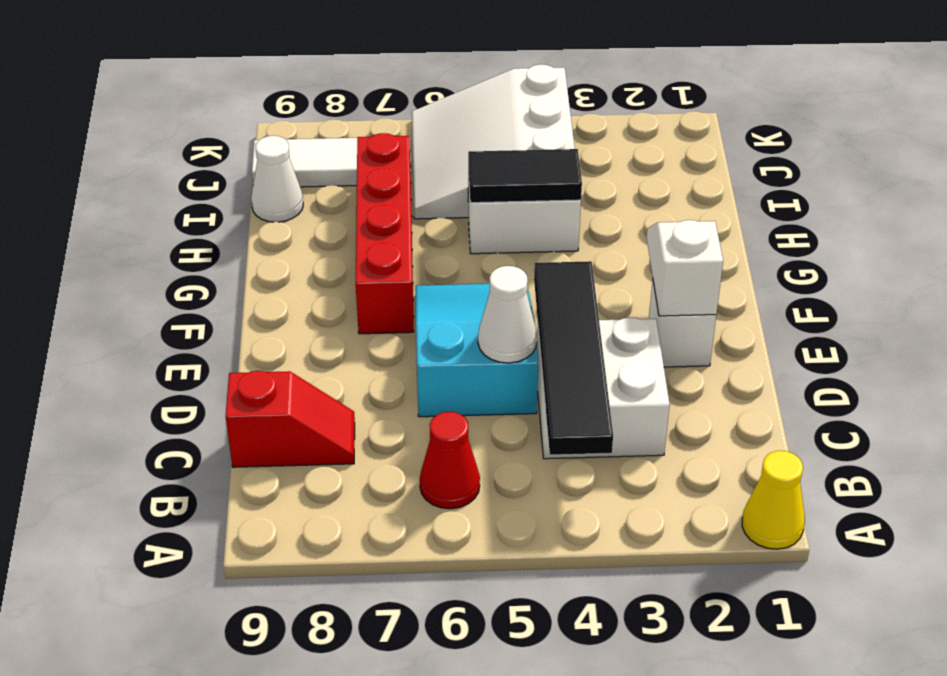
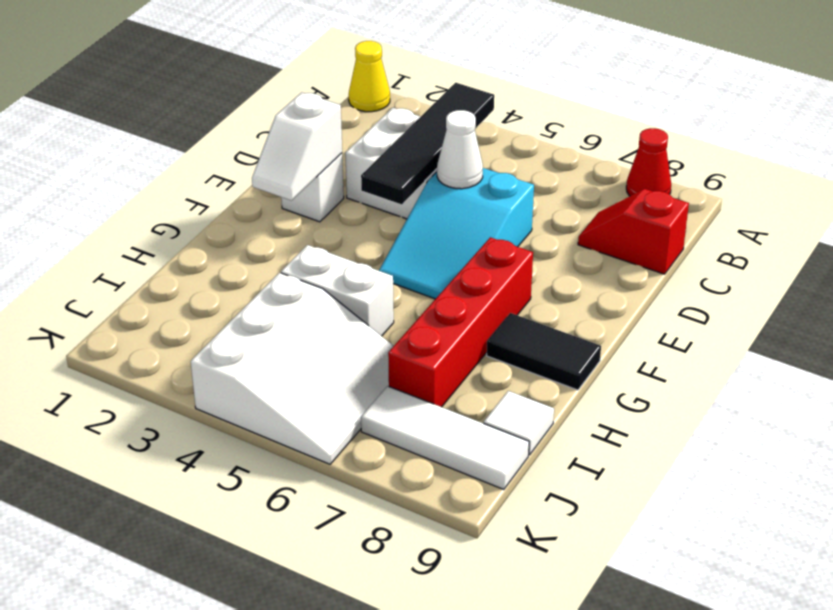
red 1x1 cone [420,412,480,509] -> red 1x1 cone moved to [626,128,671,196]
black 1x2 tile [468,149,582,203] -> black 1x2 tile moved to [487,313,601,390]
white 1x1 cone [251,136,303,222] -> white 1x1 tile [484,391,554,455]

